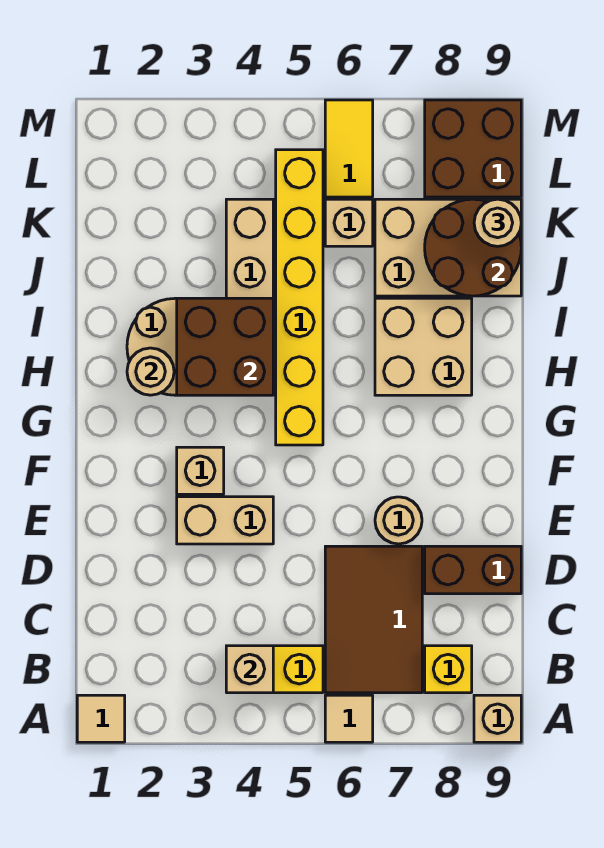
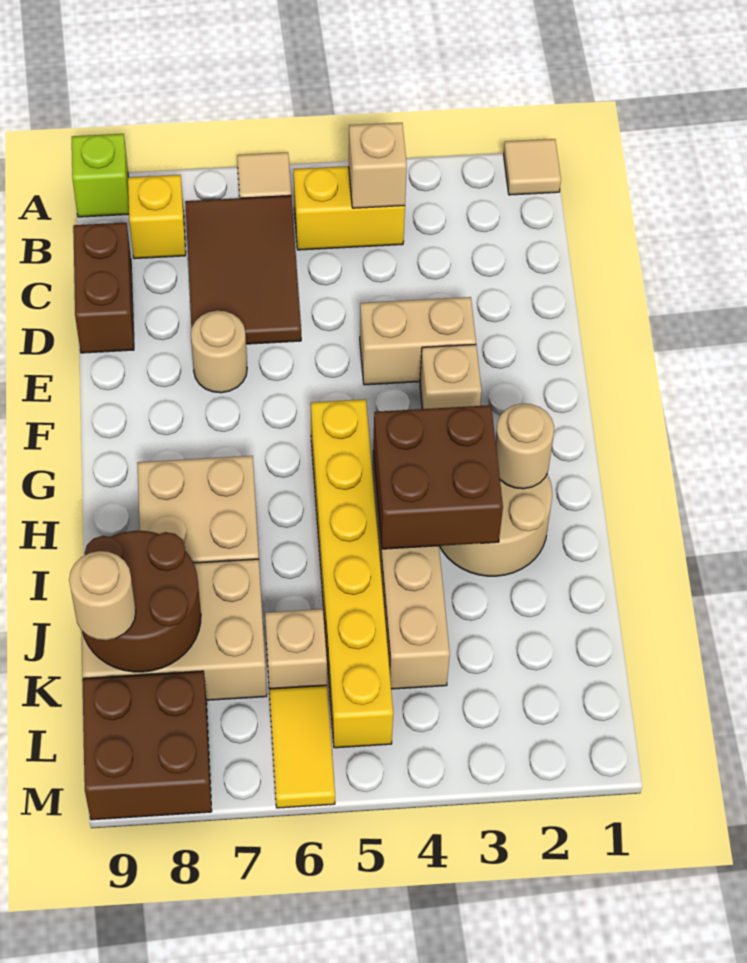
tan 1x1 brick [474,695,521,742] -> lime 1x1 brick [72,134,129,217]
brown 1x2 brick [425,546,521,594] -> brown 1x2 brick turned to [73,223,134,353]

